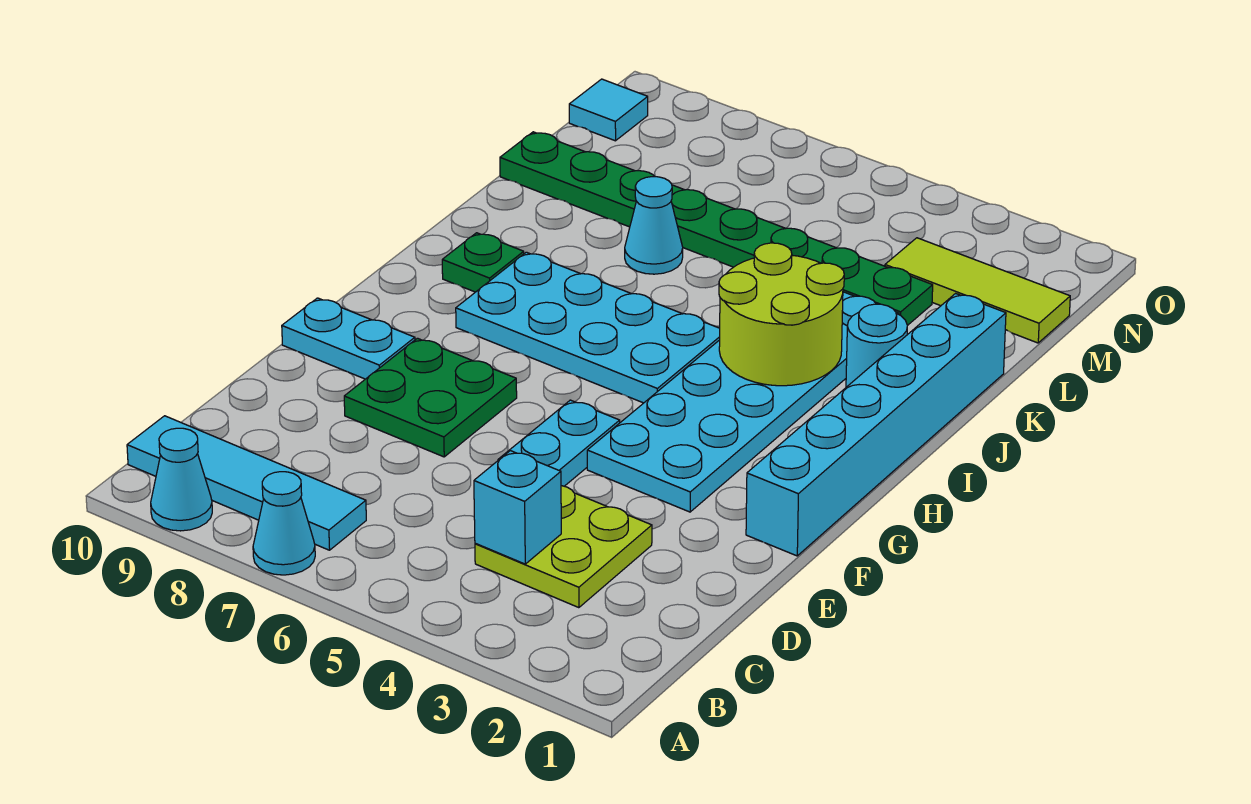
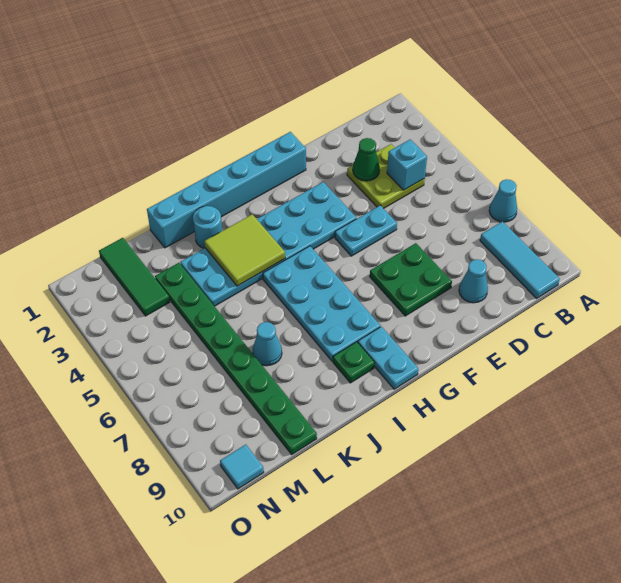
cyan 1x1 cone [151,428,212,531] -> cyan 1x1 cone moved to [459,260,488,303]
cyan 1x4 tile [127,416,366,550] -> cyan 1x3 tile [480,221,560,298]
none -> green 1x1 cone [353,138,380,181]
cyan 1x2 plate [282,298,415,379] -> cyan 1x2 plate moved to [358,327,418,389]
lime 2x2 round brick [719,243,844,386] -> lime 2x2 tile [204,214,285,286]
lime 1x3 tile [885,238,1070,343] -> green 1x3 tile [99,238,170,316]

